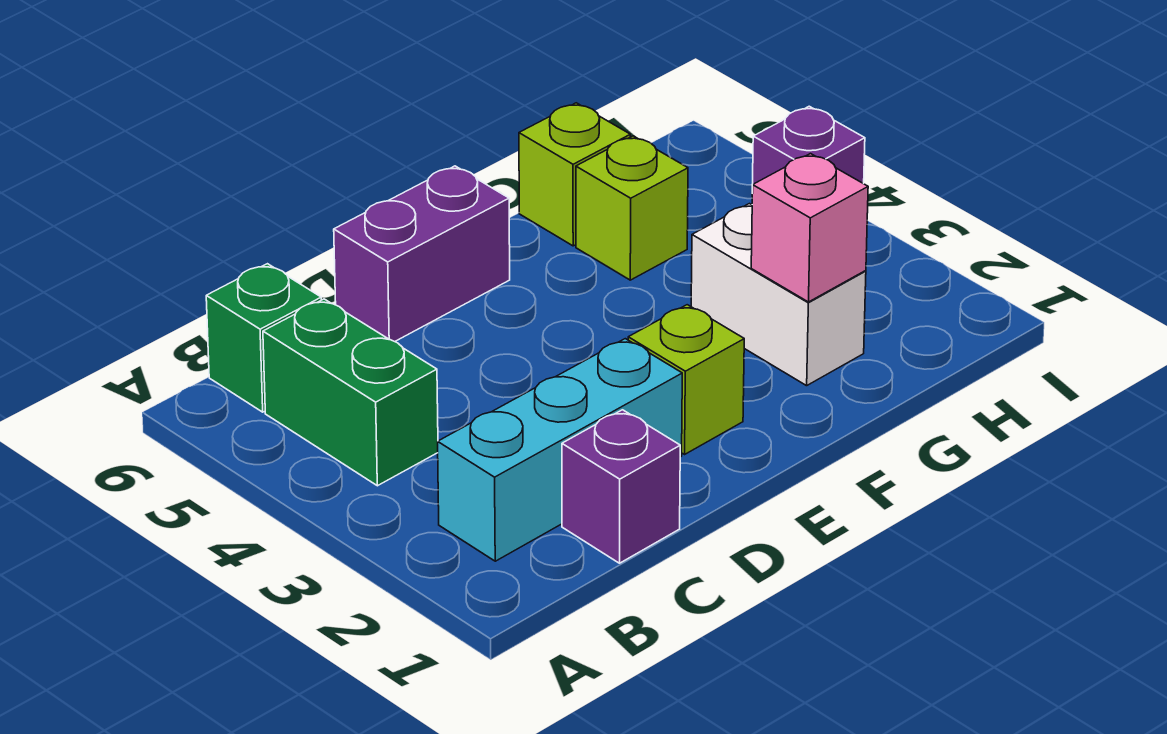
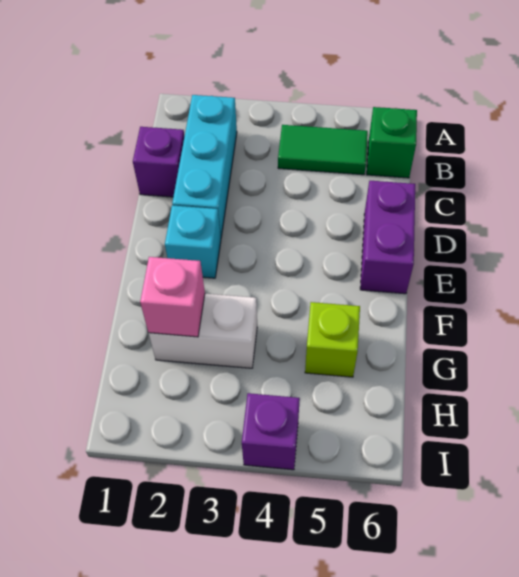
green 1x2 brick [263,299,438,486] -> green 1x2 tile [278,125,368,175]
lime 1x1 brick [628,305,744,454] -> cyan 1x1 brick [165,205,221,278]
lime 1x1 brick [519,103,630,246] -> none

